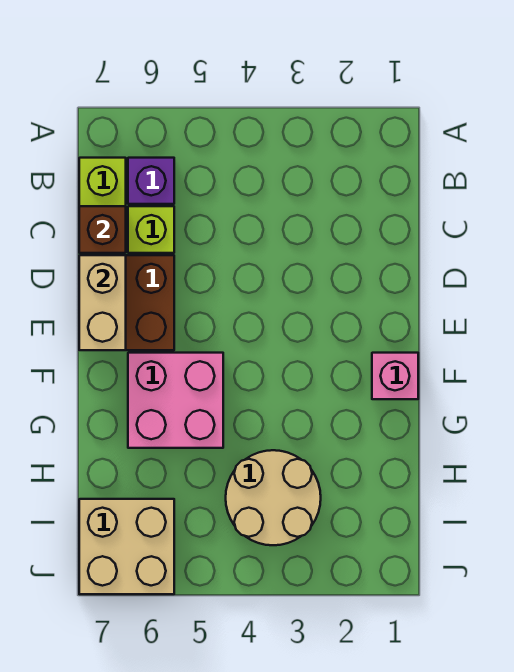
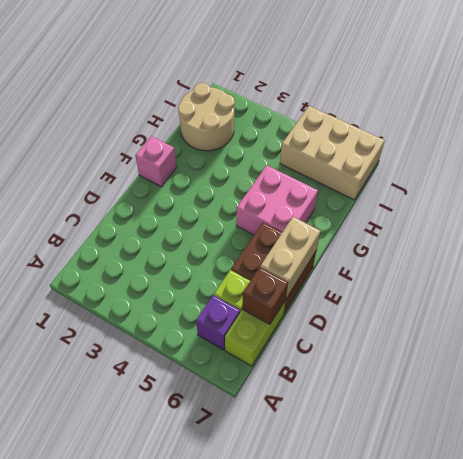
tan 2x2 round brick [226,450,321,545] -> tan 2x2 round brick moved to [178,83,235,151]
tan 2x2 brick [79,499,174,594] -> tan 2x3 brick [280,106,385,200]

